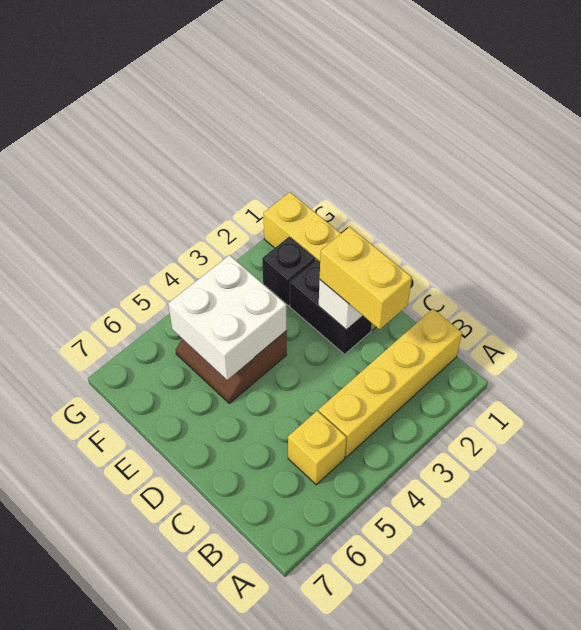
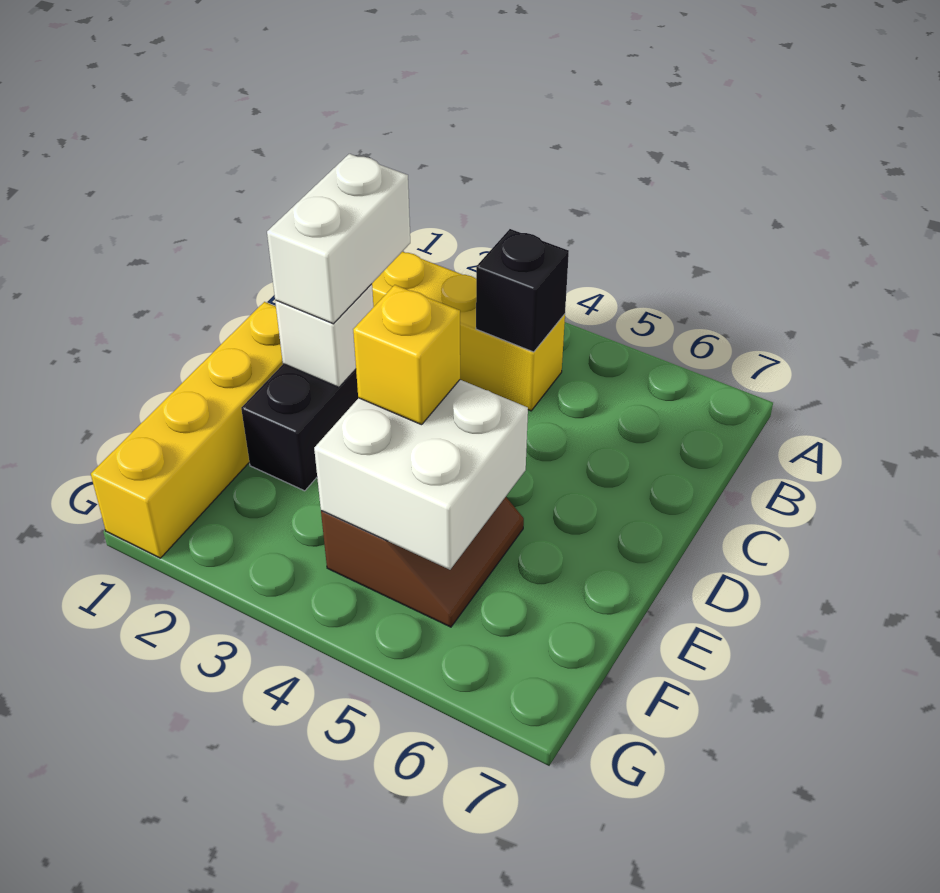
yellow 1x1 brick [288,411,346,485] -> yellow 1x1 brick moved to [353,285,460,425]
yellow 1x2 brick [320,227,412,329] -> white 1x2 brick [267,154,410,324]
black 1x1 brick [262,237,316,306] -> black 1x1 brick moved to [476,229,569,352]

